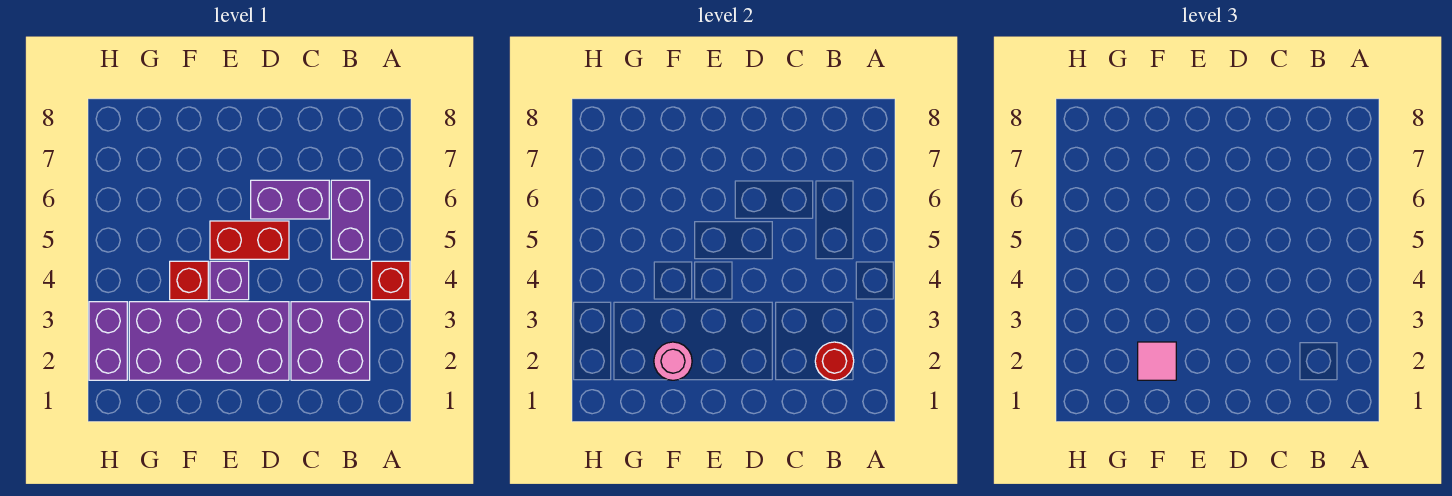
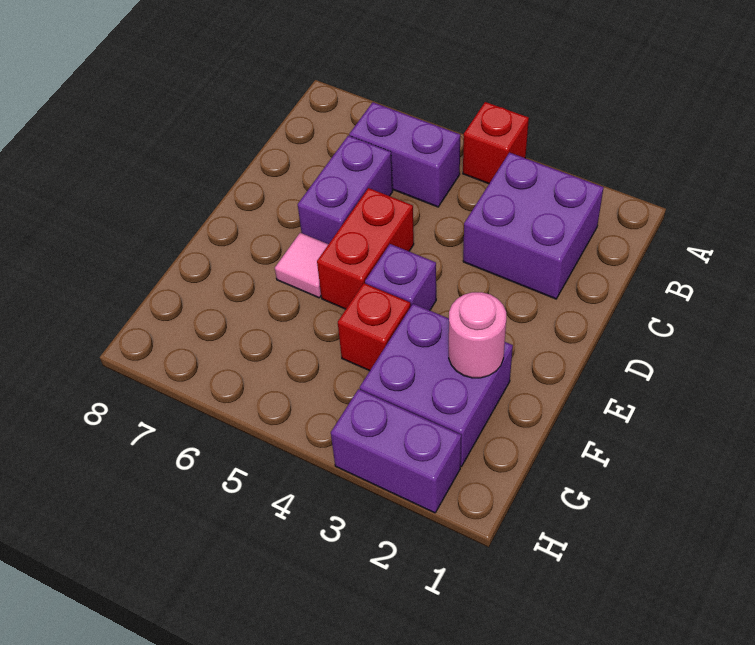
red 1x1 round brick [815,342,854,380] -> none
purple 2x4 brick [129,302,289,380] -> purple 2x2 brick [360,304,513,466]
pink 1x1 tile [1138,342,1176,380] -> pink 1x1 tile moved to [275,233,329,298]

